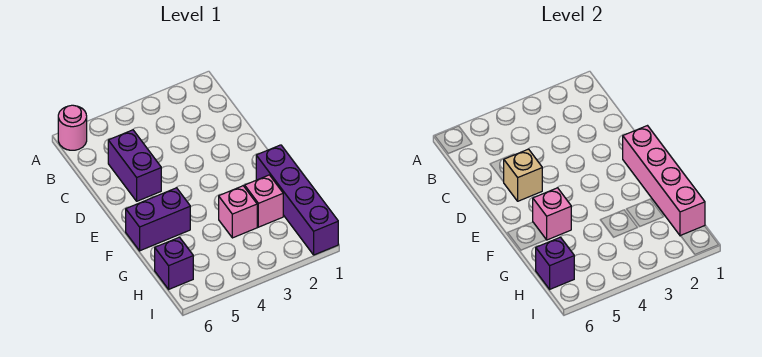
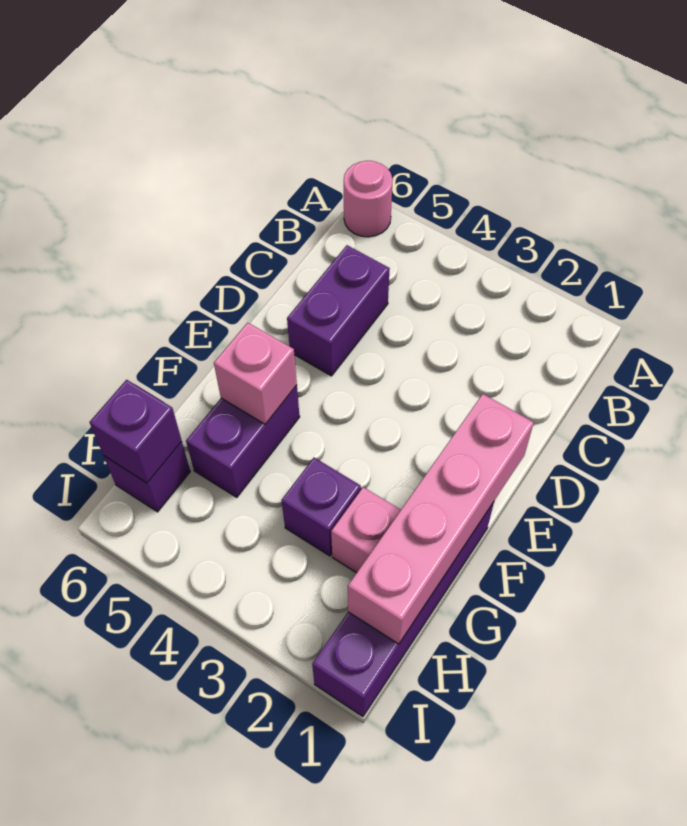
tan 1x1 brick [504,149,542,201] -> none
purple 1x2 brick [126,188,190,251] -> purple 1x2 brick turned to [186,385,300,497]
pink 1x1 brick [219,186,257,238] -> purple 1x1 brick [281,458,361,556]

